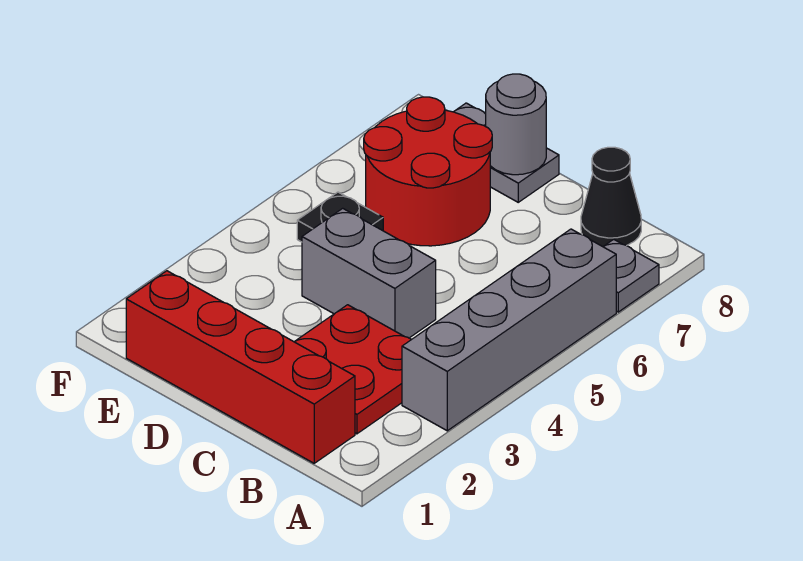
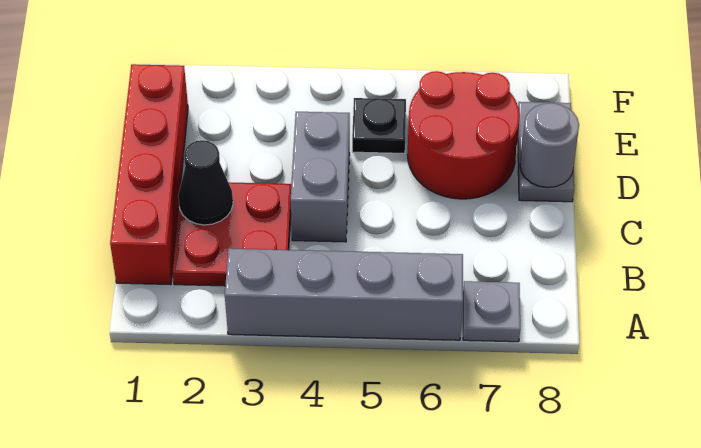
black 1x1 cone [581,147,641,247] -> black 1x1 cone moved to [178,140,233,225]

